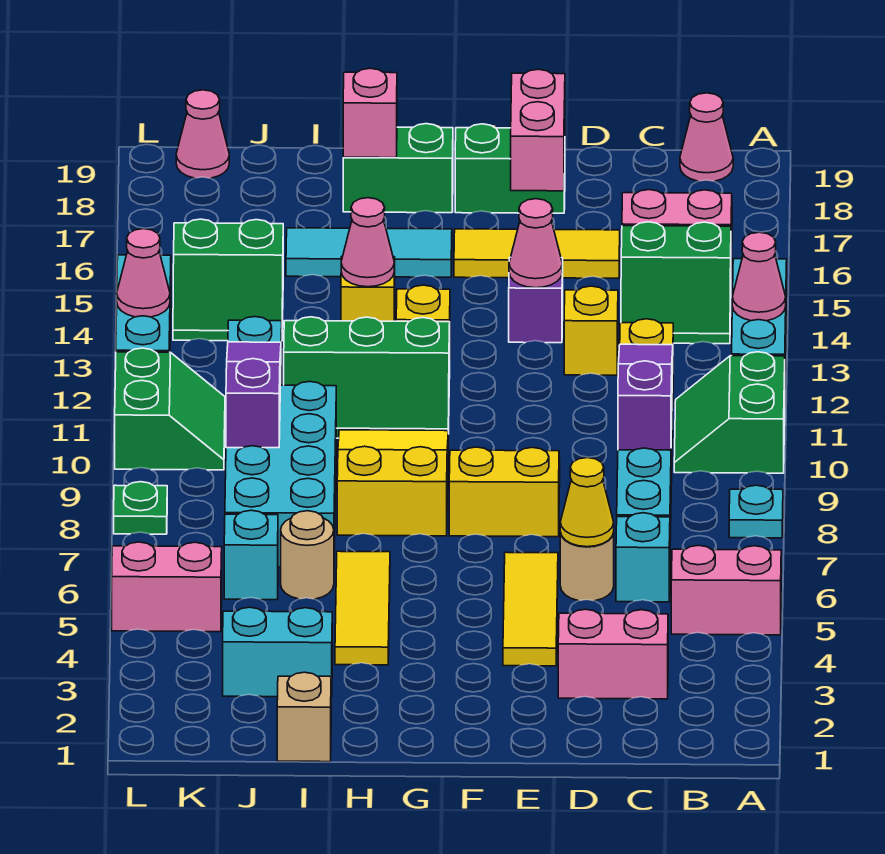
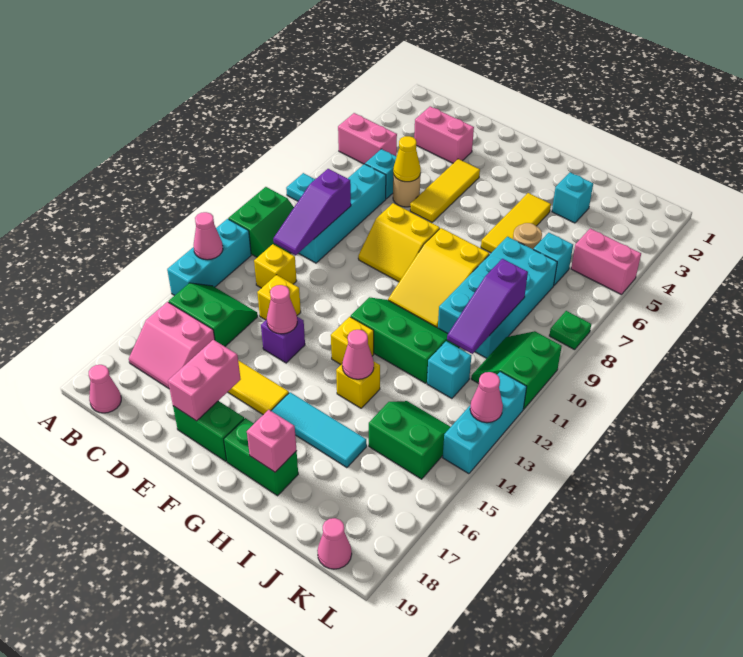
tan 1x1 brick [277,672,331,762] -> none
cyan 1x2 brick [223,607,332,697] -> cyan 1x1 brick [552,172,593,223]

